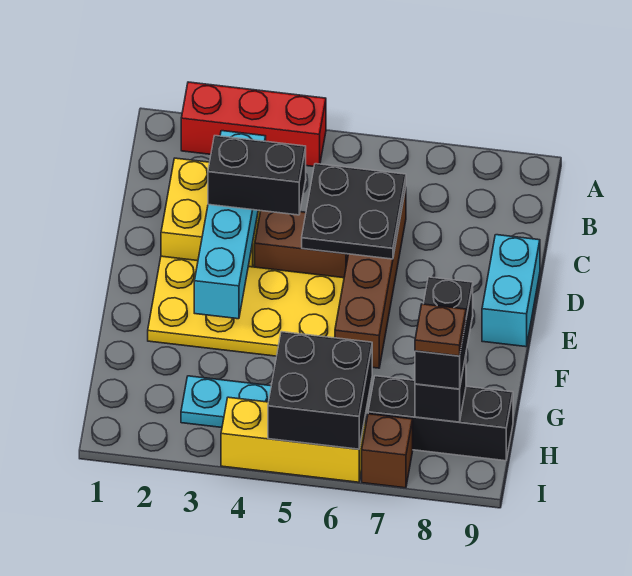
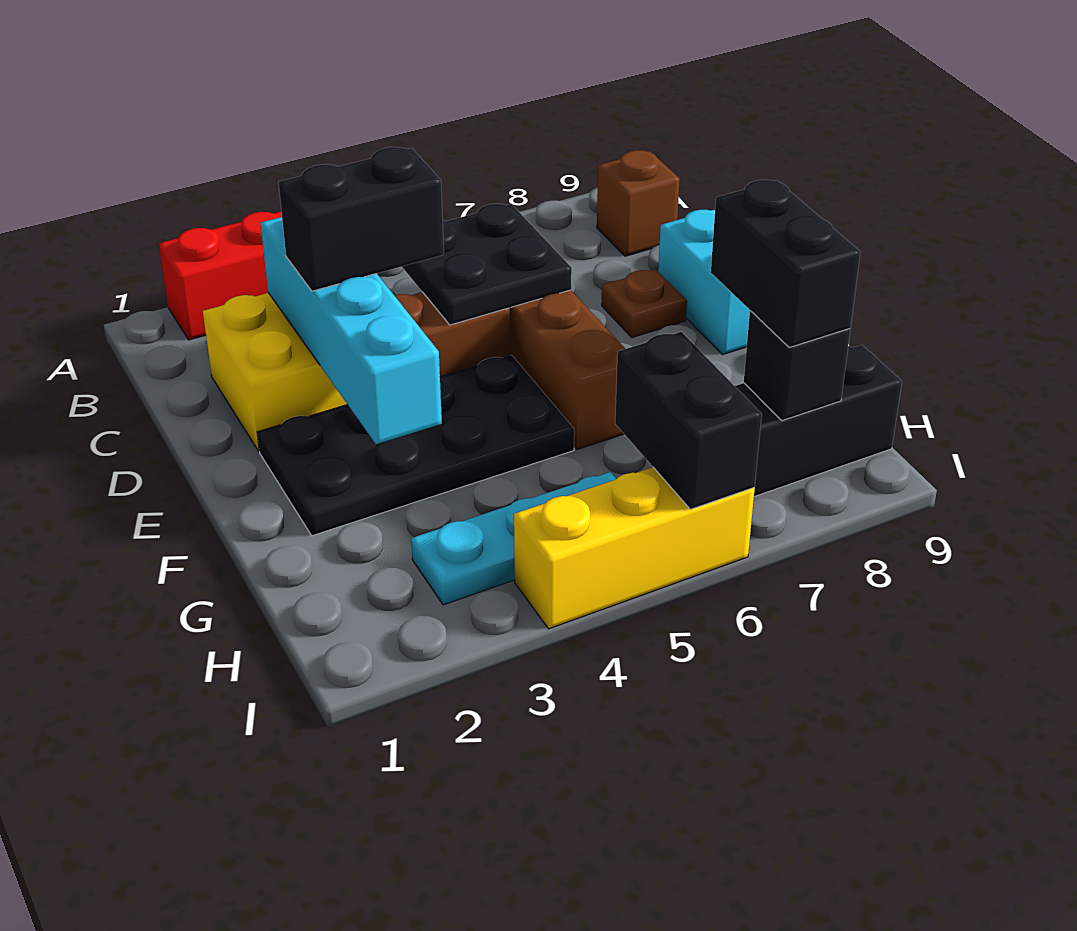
yellow 2x4 plate [148,256,344,356] -> black 2x4 plate [257,355,574,536]
black 2x2 brick [268,332,372,449] -> black 1x2 brick [615,332,762,509]
brown 1x1 plate [415,304,466,356] -> brown 1x1 plate moved to [602,269,687,337]
brown 1x1 brick [362,414,413,488] -> brown 1x1 brick moved to [597,150,680,256]

